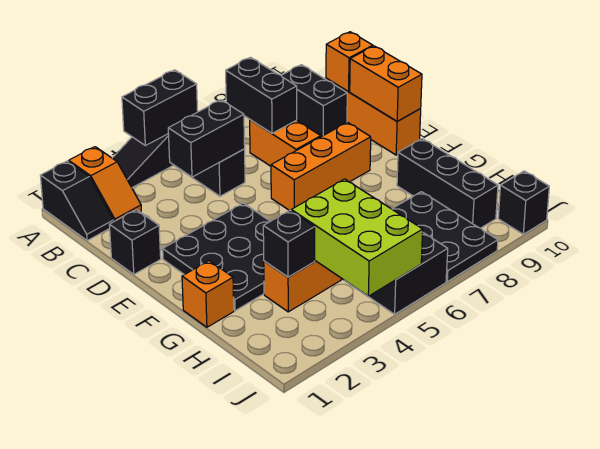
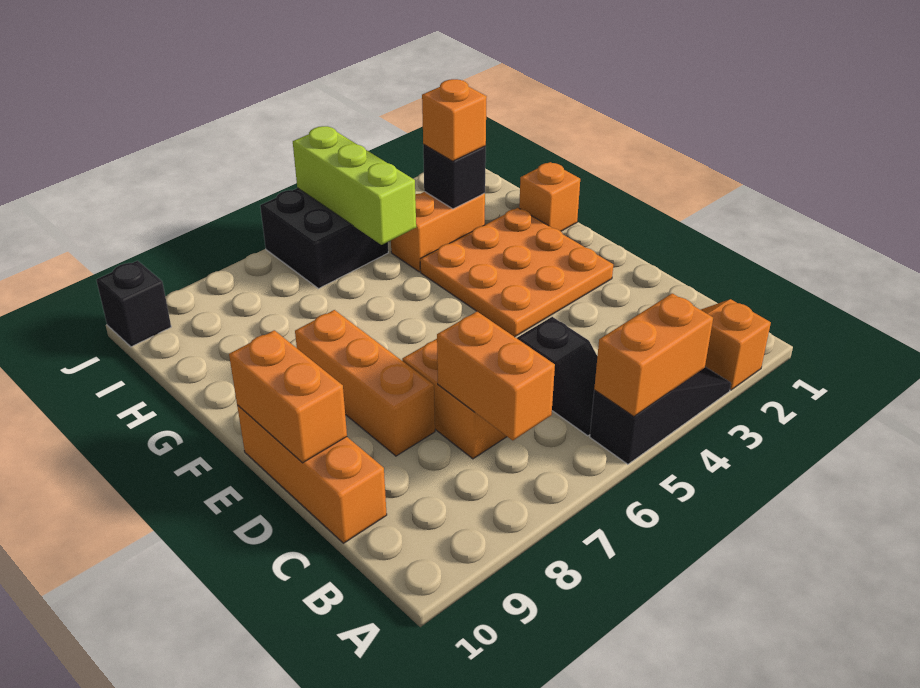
black 1x2 slope [40,161,114,241] -> none
black 1x2 brick [122,70,198,146] -> orange 1x2 brick [594,293,713,416]
black 1x2 brick [226,57,297,133] -> orange 1x2 brick [437,312,555,440]
black 1x2 brick [281,65,347,137] -> none
black 1x2 brick [168,100,245,177] -> none
orange 1x1 brick [326,32,373,92] -> orange 1x1 brick moved to [422,79,487,161]
black 1x1 brick [109,210,161,274] -> none
black 3x3 plate [163,203,270,311] -> orange 3x3 plate [420,208,613,337]
orange 1x3 brick [271,122,371,211] -> orange 1x3 brick turned to [295,310,435,456]
black 1x3 brick [397,139,498,228] -> none
lime 2x3 brick [291,179,423,296] -> lime 1x3 brick [293,126,416,245]
black 2x3 plate [392,192,498,282] -> none

